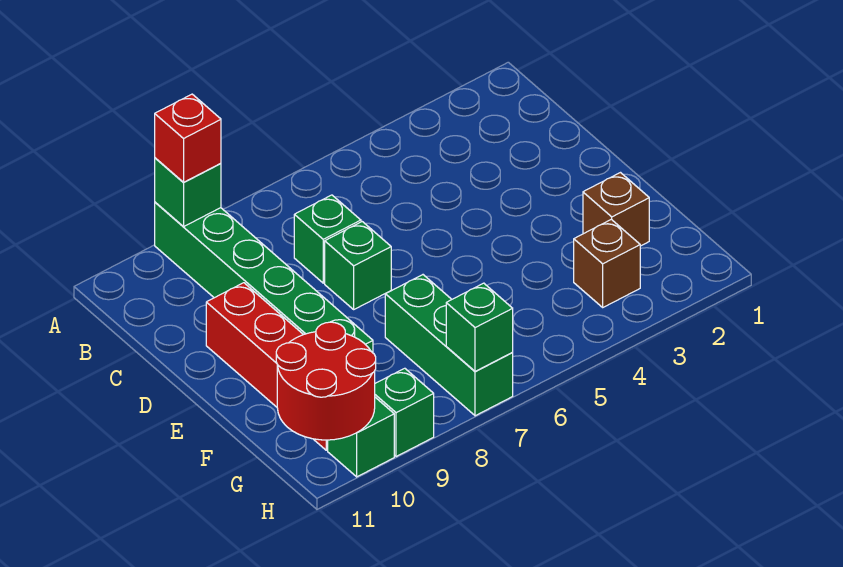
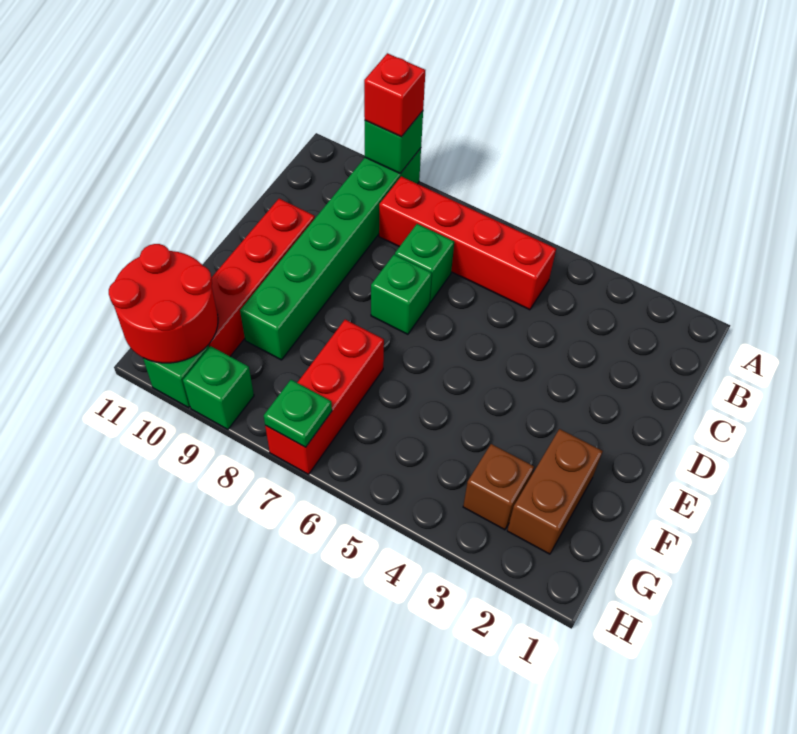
none -> red 1x4 brick [379,177,556,310]
brown 1x1 brick [583,173,649,246] -> brown 1x2 brick [507,429,603,554]
green 1x3 brick [385,275,513,416] -> red 1x3 brick [265,320,384,474]
green 1x1 brick [446,283,513,371] -> green 1x1 plate [264,380,332,447]

